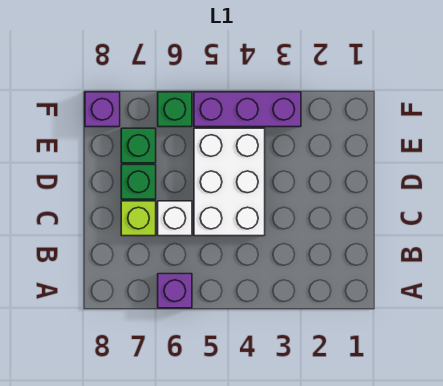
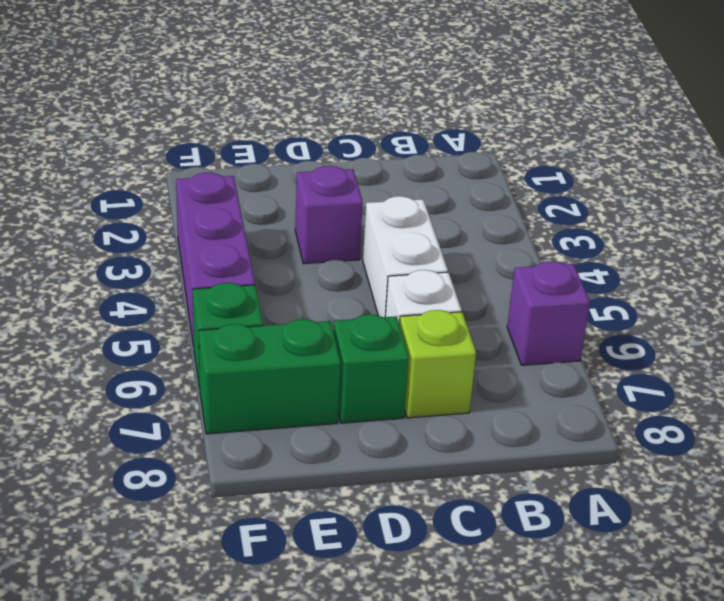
white 2x3 brick [194,128,265,236] -> white 1x2 brick [363,196,448,317]
green 1x1 brick [121,128,156,163] -> green 1x2 brick [199,319,341,434]
purple 1x1 brick [85,92,120,127] -> purple 1x1 brick moved to [295,166,363,264]

